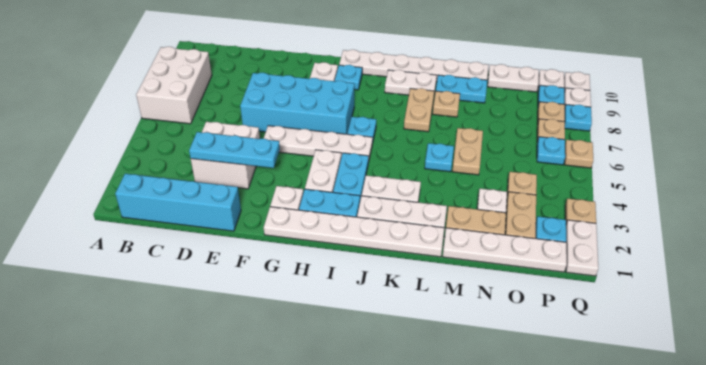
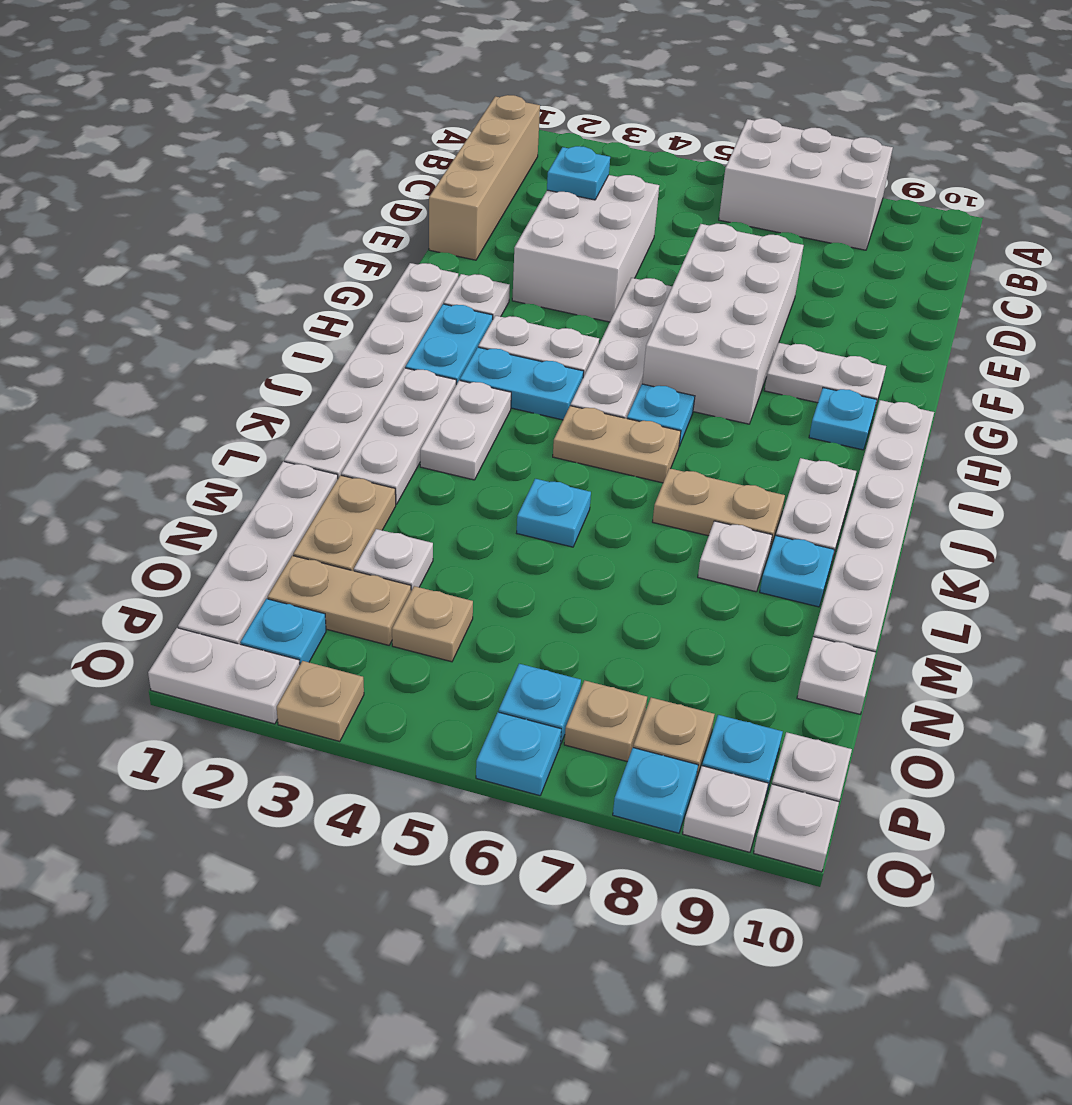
cyan 1x4 brick [115,174,241,231] -> tan 1x4 brick [429,95,540,260]
white 2x2 brick [191,122,260,189] -> white 2x3 brick [512,175,659,322]
cyan 1x3 plate [189,132,280,168] -> cyan 1x1 plate [547,146,610,200]
cyan 2x4 brick [240,73,354,134] -> white 2x4 brick [642,224,804,424]
tan 1x1 plate [433,91,460,117] -> white 1x1 plate [698,521,772,592]
cyan 1x2 plate [436,75,487,103] -> cyan 1x1 plate [760,535,834,607]
tan 1x2 plate [452,128,483,175] -> tan 1x2 plate moved to [553,406,681,483]
white 1x2 plate [488,64,539,92] -> white 1x1 plate [797,637,876,714]
tan 1x1 plate [565,140,593,168] -> cyan 1x1 plate [476,712,561,796]

